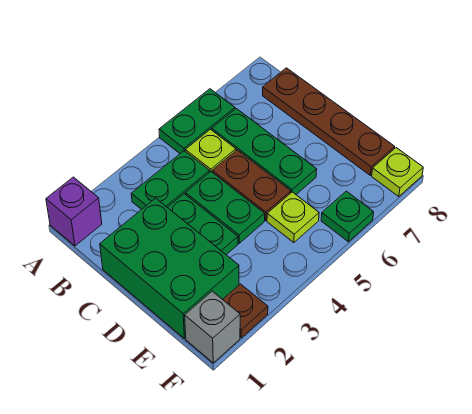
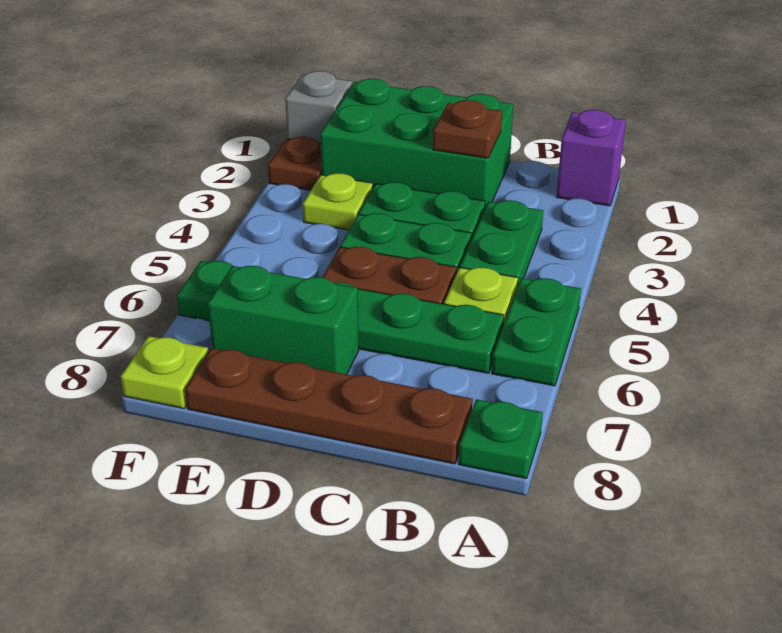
none -> green 1x1 plate [459,399,543,479]
none -> brown 1x1 plate [433,100,502,158]
none -> green 1x2 brick [208,266,359,374]
lime 1x1 plate [267,192,319,243] -> lime 1x1 plate moved to [303,173,373,230]

